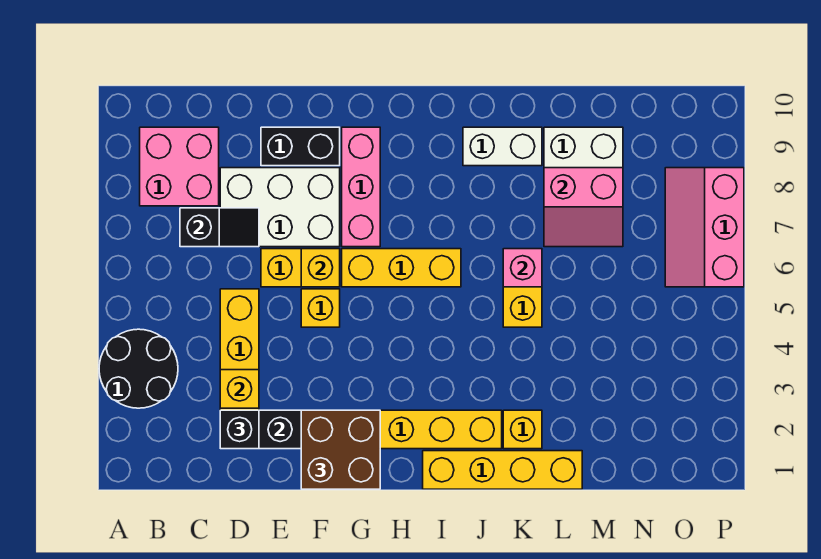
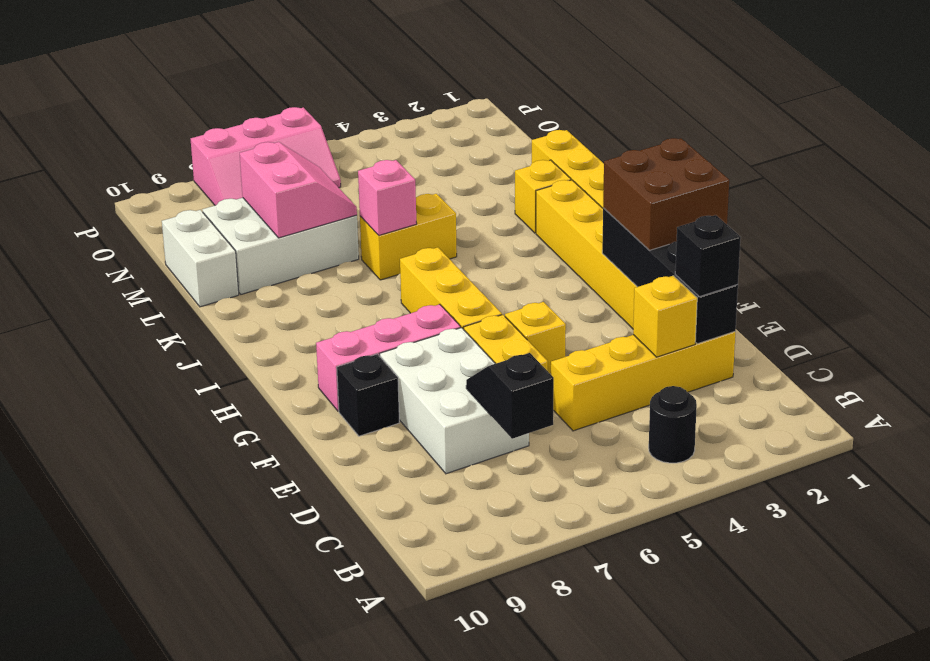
black 2x2 round brick [99,329,178,408] -> black 1x1 round brick [649,386,697,463]
pink 2x2 brick [140,127,219,206] -> none
black 1x2 brick [261,127,340,166] -> black 1x1 brick [337,354,400,436]
yellow 1x1 brick [301,249,340,287] -> none
white 1x2 brick [463,127,542,166] -> white 1x2 brick moved to [162,210,239,307]

